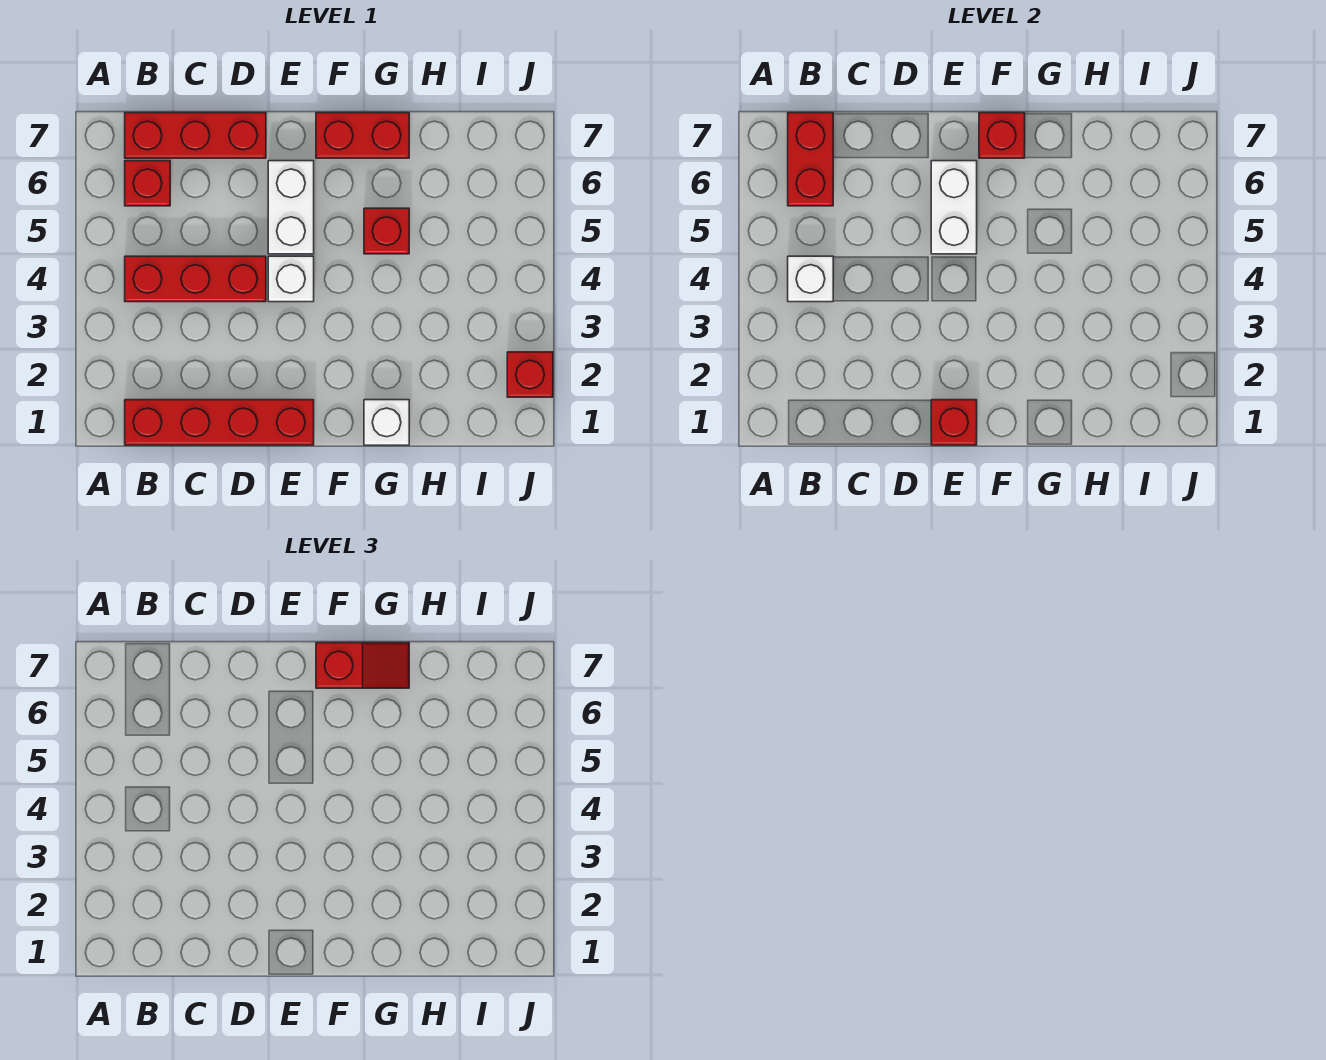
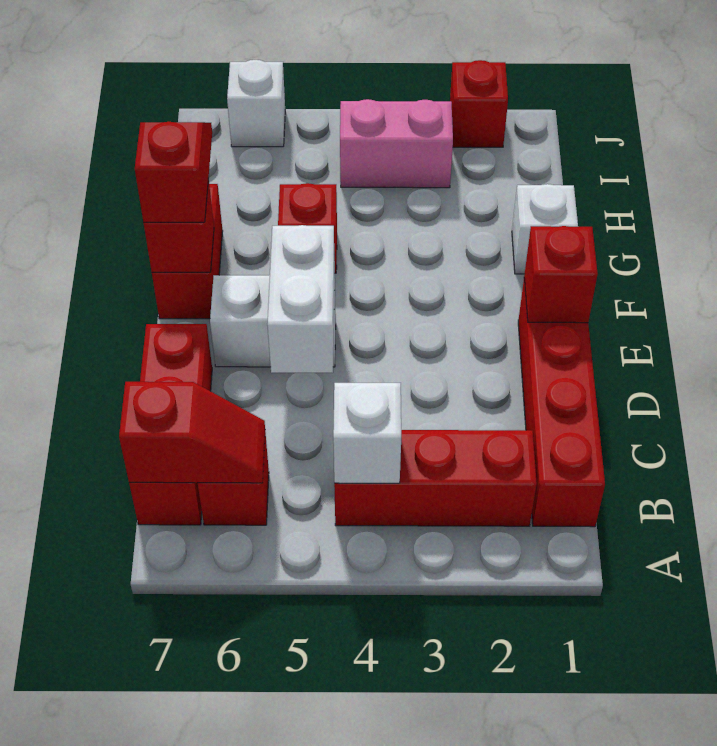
red 1x3 brick [125,256,266,302] -> red 1x3 brick turned to [334,430,537,526]
red 1x2 brick [788,113,833,206] -> red 1x2 slope [119,382,265,483]
white 1x1 brick [268,256,314,302] -> white 1x1 brick moved to [227,60,285,147]
white 1x2 brick [931,161,977,254] -> white 1x2 brick turned to [267,225,335,373]
none -> pink 1x2 brick [340,99,453,188]

